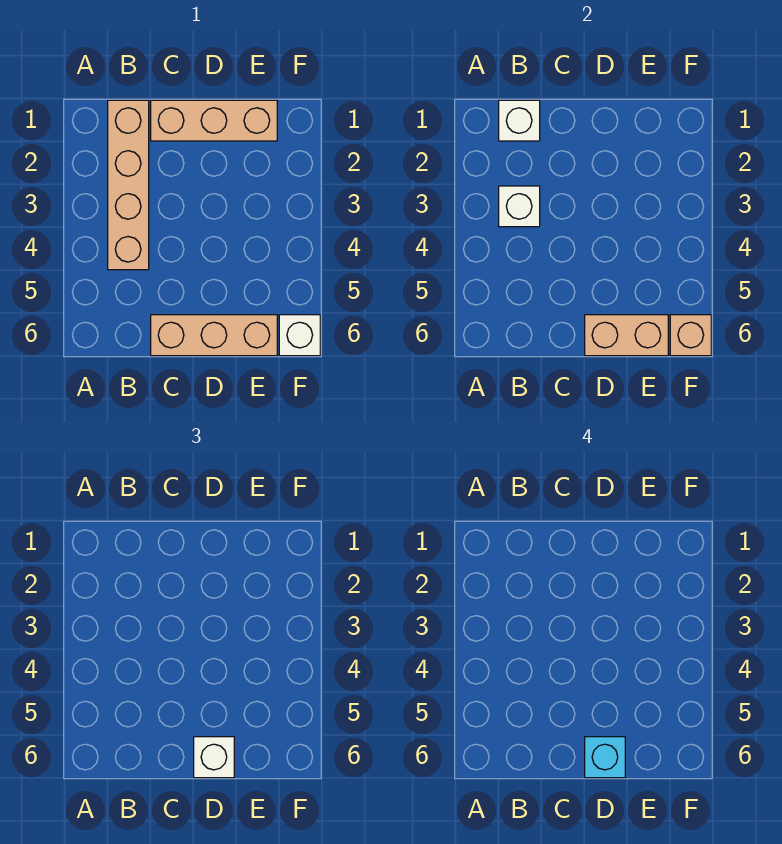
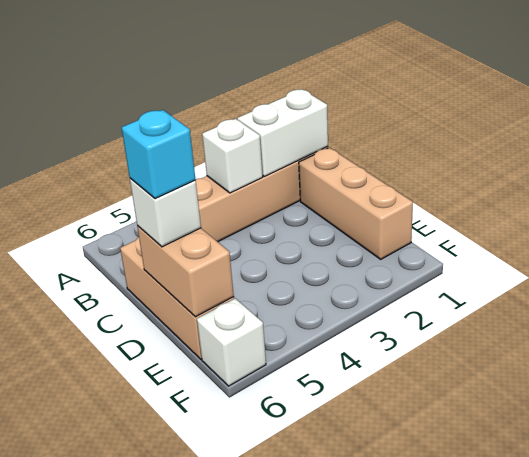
white 1x1 brick [499,100,540,141] -> white 1x2 brick [237,90,328,176]
tan 1x1 brick [670,315,711,356] -> none

